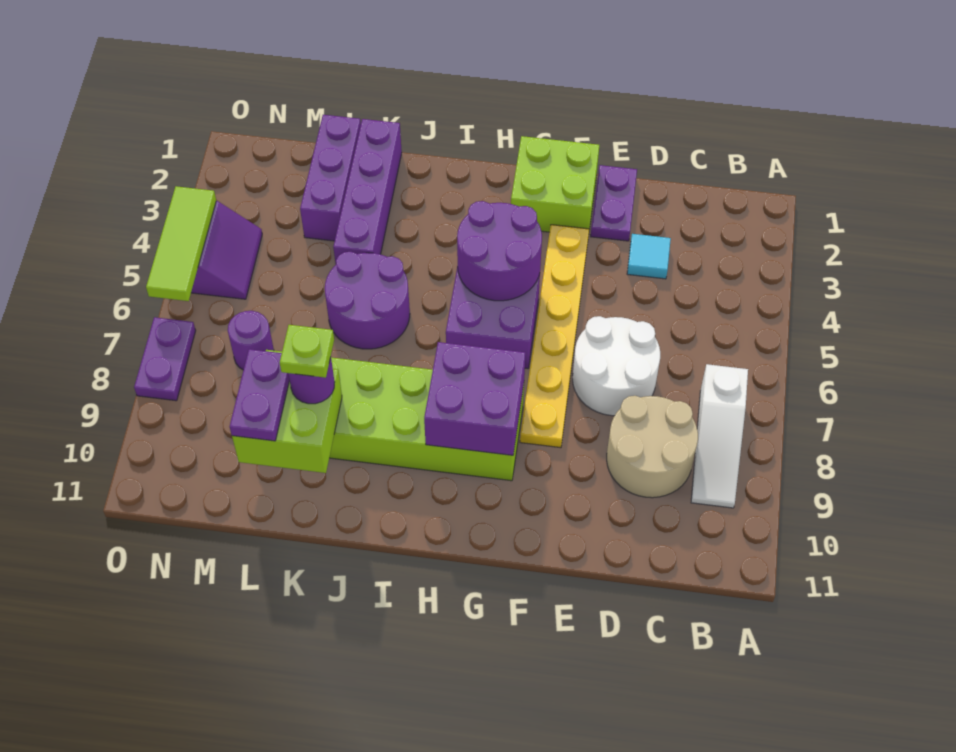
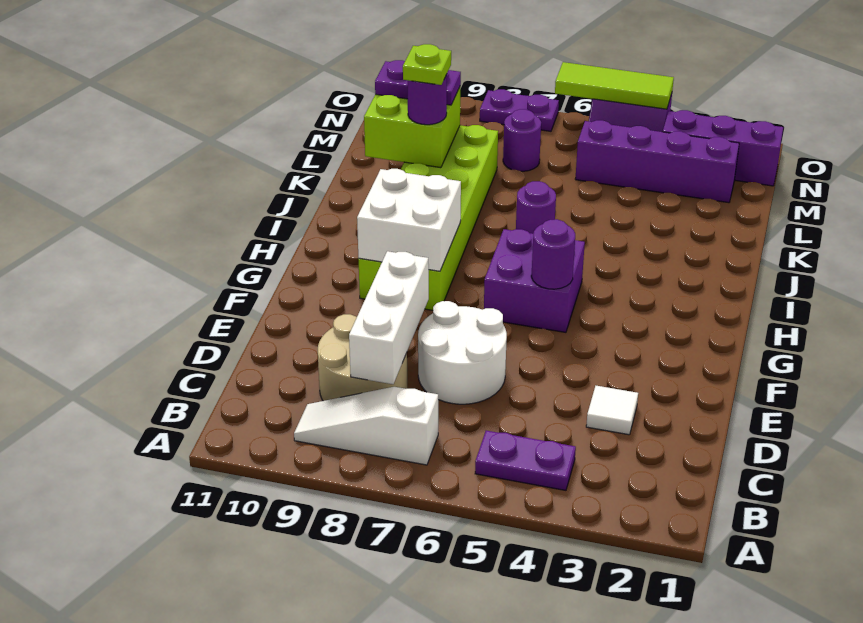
none -> white 1x3 brick [349,251,429,384]
cyan 1x1 tile [627,234,671,279] -> white 1x1 tile [586,386,638,435]
purple 1x2 plate [591,165,637,241] -> purple 1x2 plate moved to [475,431,576,490]
lime 2x2 brick [511,136,599,232] -> none
yellow 1x6 plate [520,225,589,448] -> none
purple 2x2 round brick [457,201,542,301] -> purple 1x1 round brick [531,219,575,289]
purple 2x2 brick [424,342,525,455] -> white 2x2 brick [357,169,461,271]
purple 2x2 round brick [325,252,410,349] -> purple 1x1 round brick [516,181,556,234]
purple 1x4 brick [333,119,402,264] -> purple 1x4 brick moved to [575,120,739,203]
purple 1x3 brick [300,115,361,241] -> purple 1x3 brick moved to [663,110,783,186]

